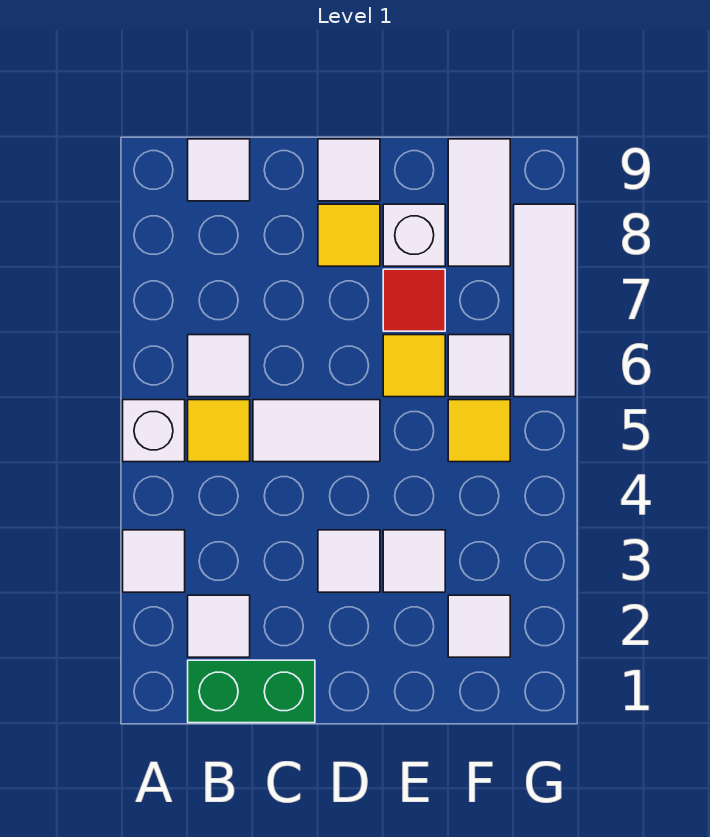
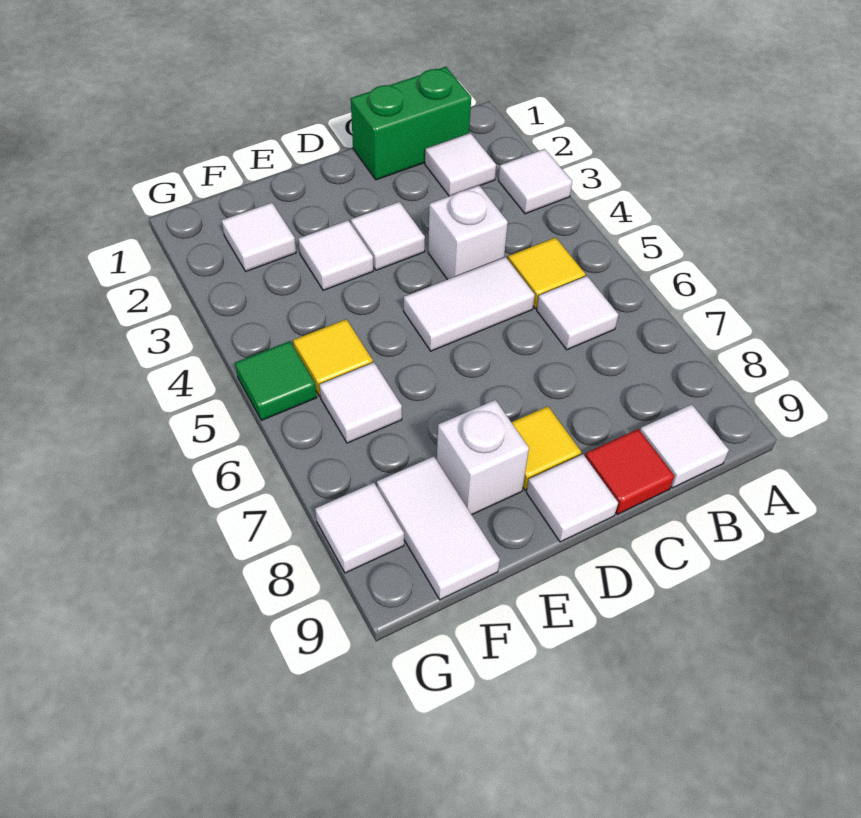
white 1x1 brick [123,400,185,462] -> white 1x1 brick moved to [428,186,508,279]
yellow 1x1 tile [383,335,445,397] -> none
red 1x1 tile [383,269,445,331] -> red 1x1 tile moved to [585,429,675,514]
none -> green 1x1 tile [235,341,317,420]
white 1x3 tile [514,204,576,397] -> white 1x1 tile [315,483,404,573]

